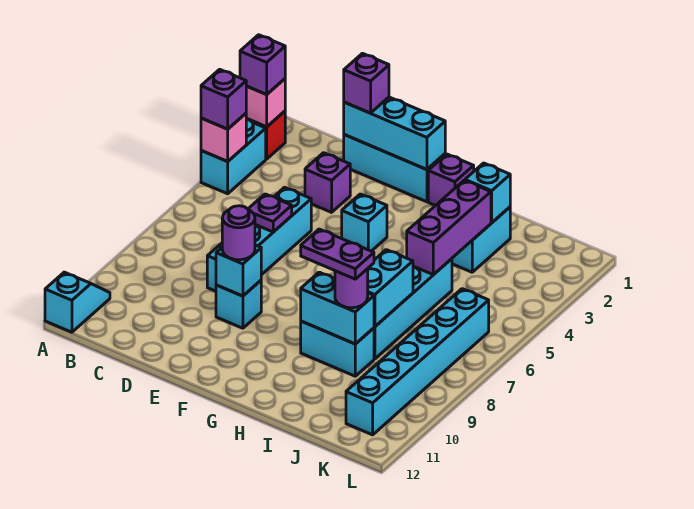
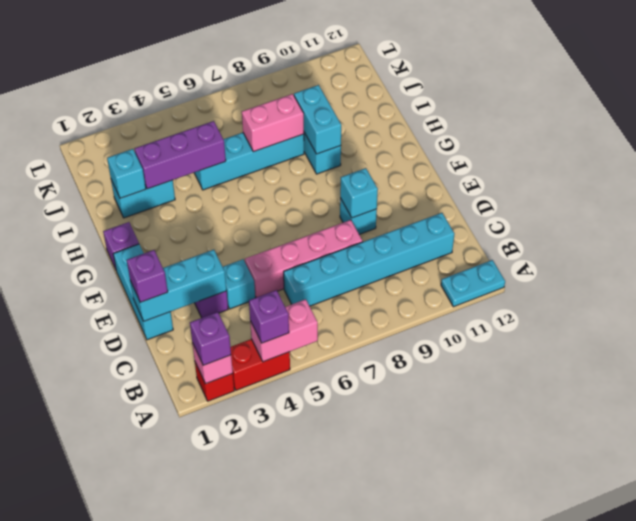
cyan 1x2 brick [201,119,266,194] -> red 1x2 brick [230,339,290,390]
pink 1x1 brick [201,113,247,161] -> pink 1x2 brick [250,299,318,362]
cyan 1x2 slope [45,272,110,332] -> cyan 1x2 plate [441,260,505,307]
cyan 1x3 brick [344,97,445,170] -> cyan 1x3 brick turned to [130,250,227,321]
cyan 1x4 brick [207,187,311,291] -> pink 1x4 brick [244,220,363,298]
purple 1x1 plate [248,194,292,232] -> none
purple 1x1 round brick [222,206,255,260] -> none
cyan 1x1 brick [342,194,387,251] -> cyan 1x1 brick moved to [223,259,255,309]
purple 1x2 plate [301,229,374,279] -> none
cyan 1x2 brick [368,250,413,327] -> pink 1x2 brick [242,94,304,152]
purple 1x1 round brick [335,269,368,308] -> none
cyan 1x6 brick [346,289,489,435] -> cyan 1x6 brick moved to [284,213,454,306]

